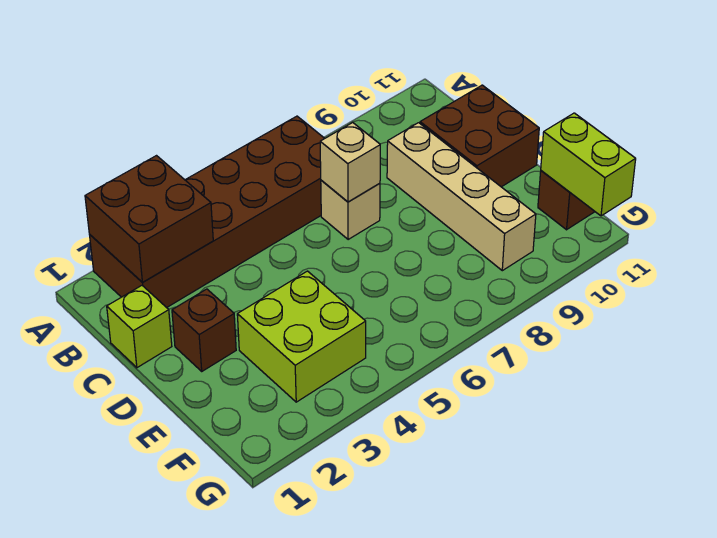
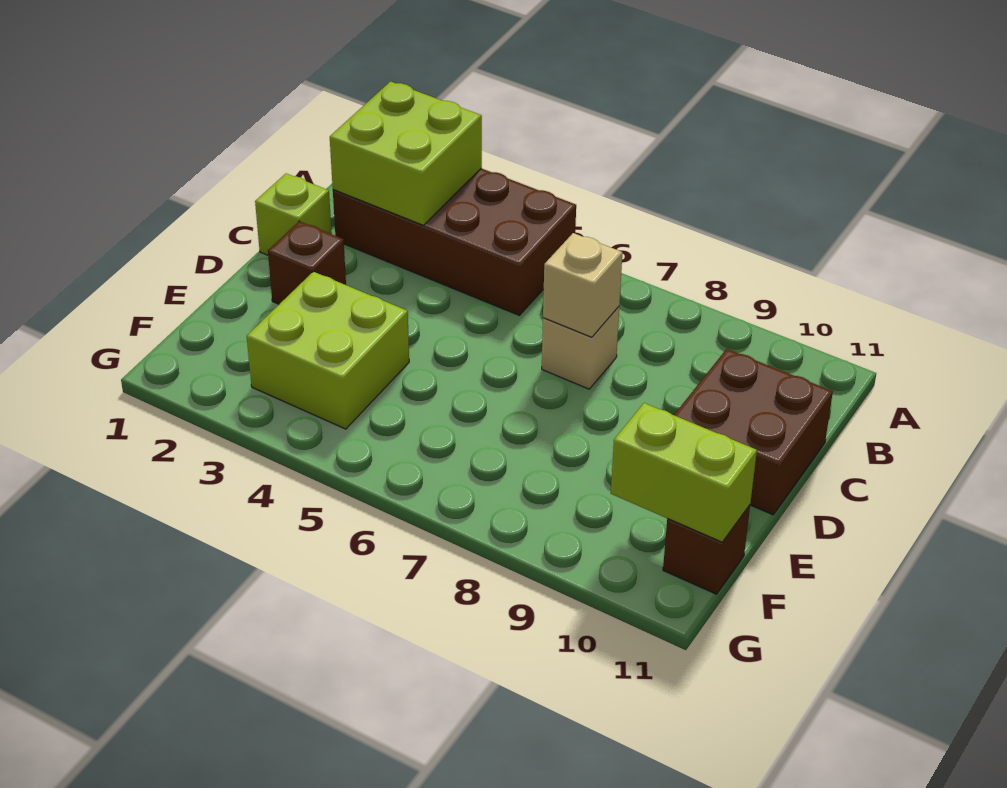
brown 2x6 brick [90,116,325,308] -> brown 2x4 brick [333,168,576,315]
brown 2x2 brick [85,156,213,283] -> lime 2x2 brick [330,81,482,225]
tan 1x4 brick [387,123,536,271] -> none
lime 1x2 brick [541,113,636,216] -> lime 1x2 brick turned to [611,403,757,542]

